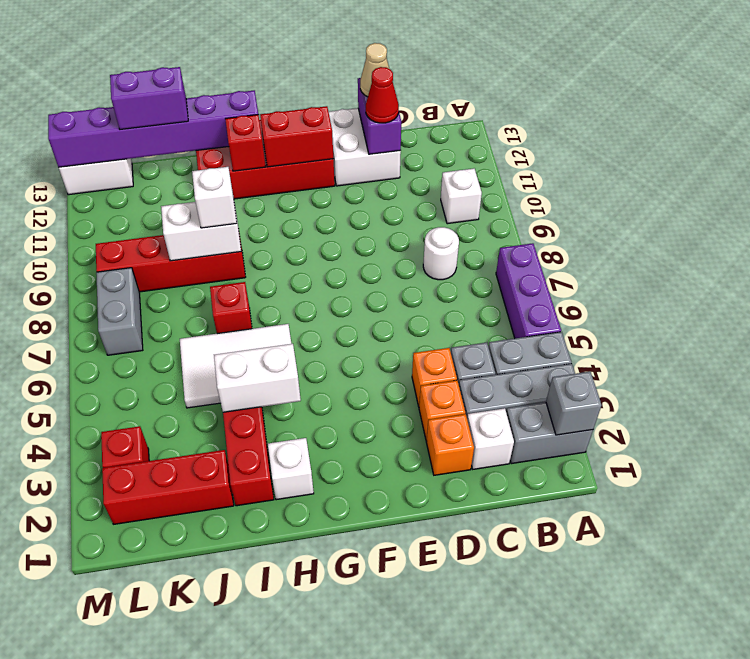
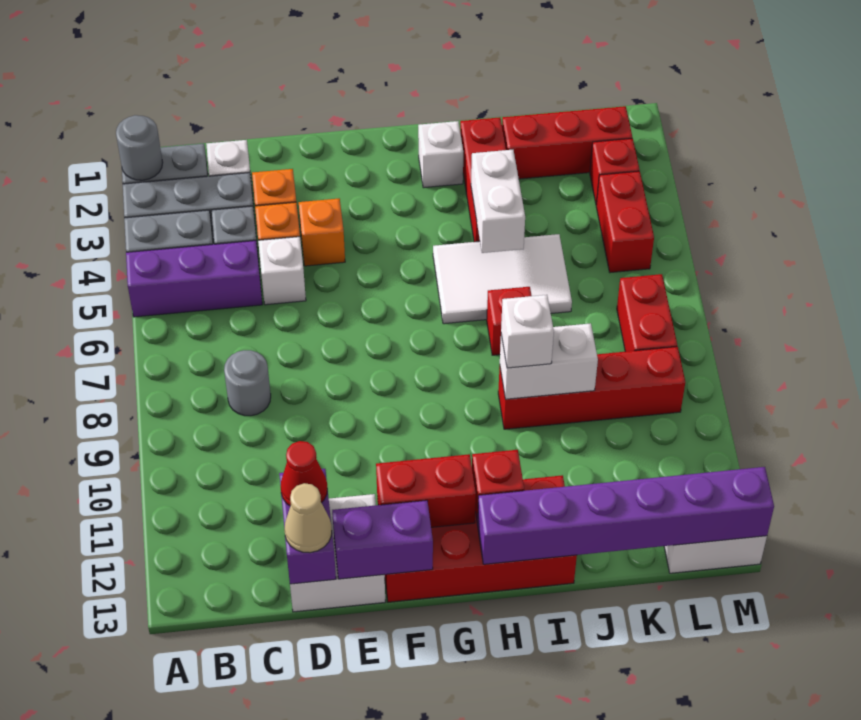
grey 1x1 brick [546,372,602,435] -> grey 1x1 round brick [116,115,163,180]
purple 1x3 brick [496,243,561,338] -> purple 1x3 brick turned to [126,241,262,317]
white 1x1 brick [441,169,482,224] -> white 1x1 brick moved to [258,237,306,305]
white 1x1 round brick [423,227,459,280] -> grey 1x1 round brick [224,350,271,416]
orange 1x1 brick [426,414,474,475] -> orange 1x1 brick moved to [299,199,345,266]
white 1x2 brick [214,344,301,412] -> white 1x2 brick turned to [471,150,525,253]
purple 1x2 brick [110,67,188,130] -> purple 1x2 brick moved to [332,500,433,579]
none -> red 1x2 brick [596,171,654,273]
grey 1x2 brick [96,268,143,355] -> red 1x2 brick [617,274,677,352]

